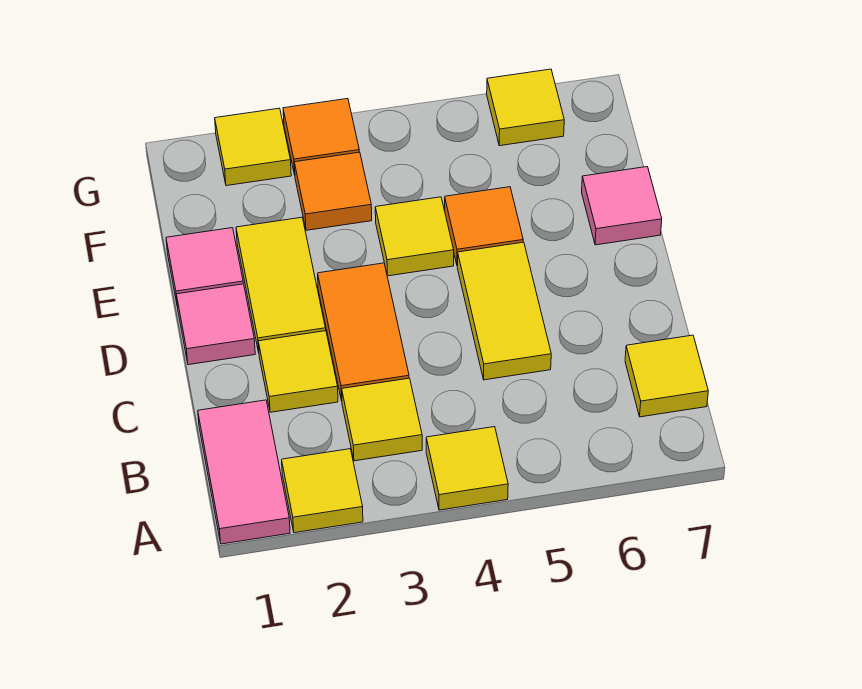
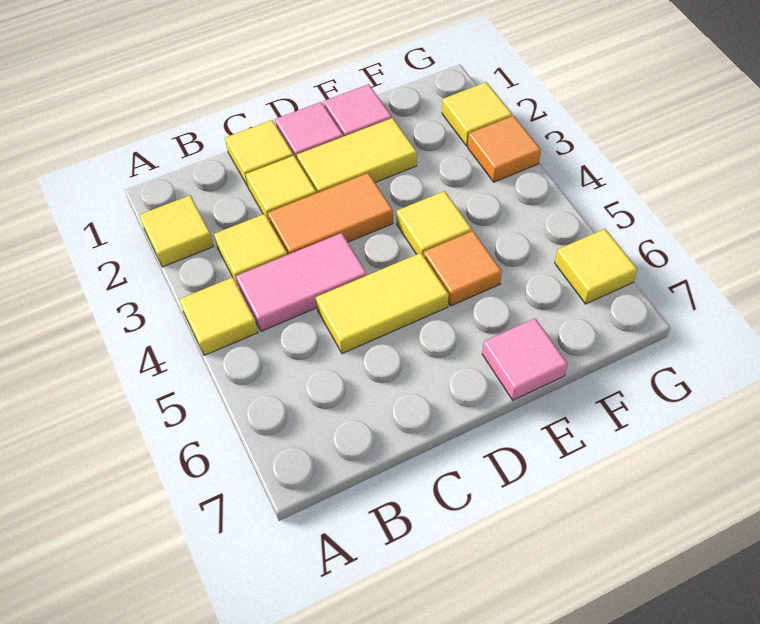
pink 1x2 tile [198,400,290,544] -> pink 1x2 tile moved to [236,233,367,331]
yellow 1x1 tile [625,335,708,417] -> yellow 1x1 tile moved to [225,120,293,186]
orange 1x1 tile [294,152,372,230] -> none

